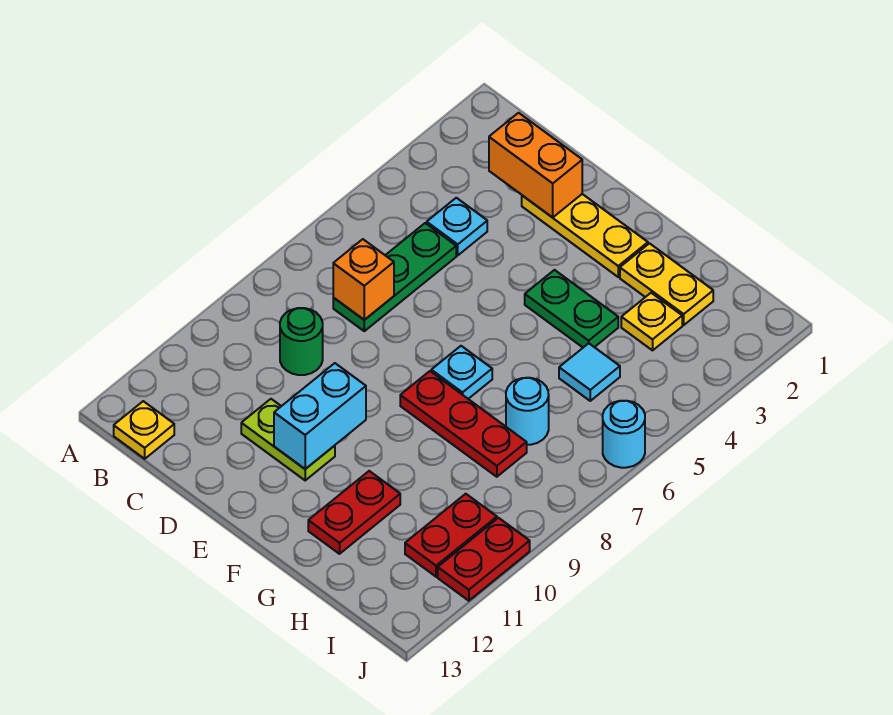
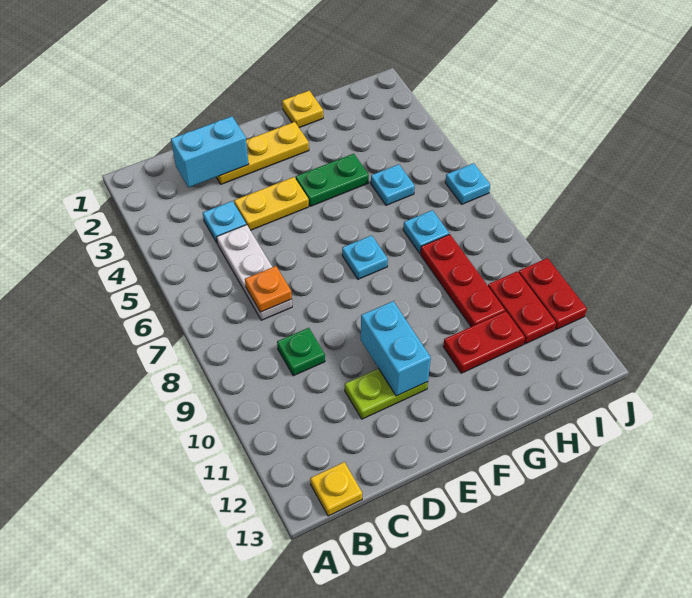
orange 1x2 brick [489,113,582,217] -> cyan 1x2 brick [171,116,249,188]
green 1x3 plate [333,223,456,331] -> white 1x3 plate [217,225,292,320]
orange 1x1 brick [333,239,394,320] -> orange 1x1 plate [245,266,292,312]
green 1x1 round brick [280,308,323,375] -> green 1x1 plate [277,328,325,376]
red 1x3 plate [400,371,527,477] -> red 1x3 plate turned to [420,234,505,327]
yellow 1x2 plate [620,244,713,325] -> yellow 1x2 plate moved to [234,177,309,230]
red 1x2 plate [308,471,400,554] -> red 1x2 plate turned to [443,311,525,373]
yellow 1x1 plate [621,293,682,350] -> yellow 1x1 plate moved to [282,91,323,128]
cyan 1x1 tile [559,343,620,401] -> cyan 1x1 plate [371,164,415,205]
cyan 1x1 round brick [506,378,549,445] -> cyan 1x1 plate [403,210,449,253]
cyan 1x1 round brick [603,401,645,468] -> cyan 1x1 plate [445,163,490,204]

